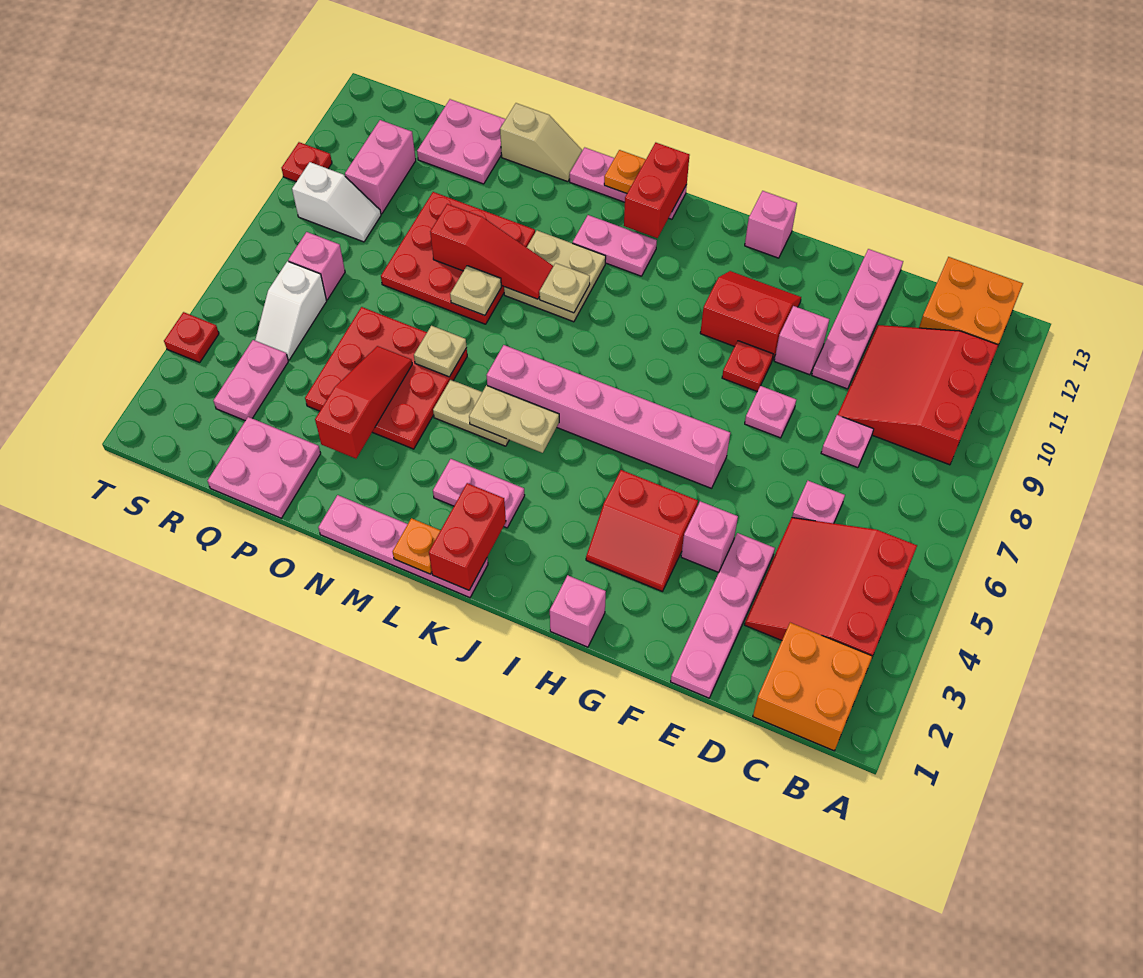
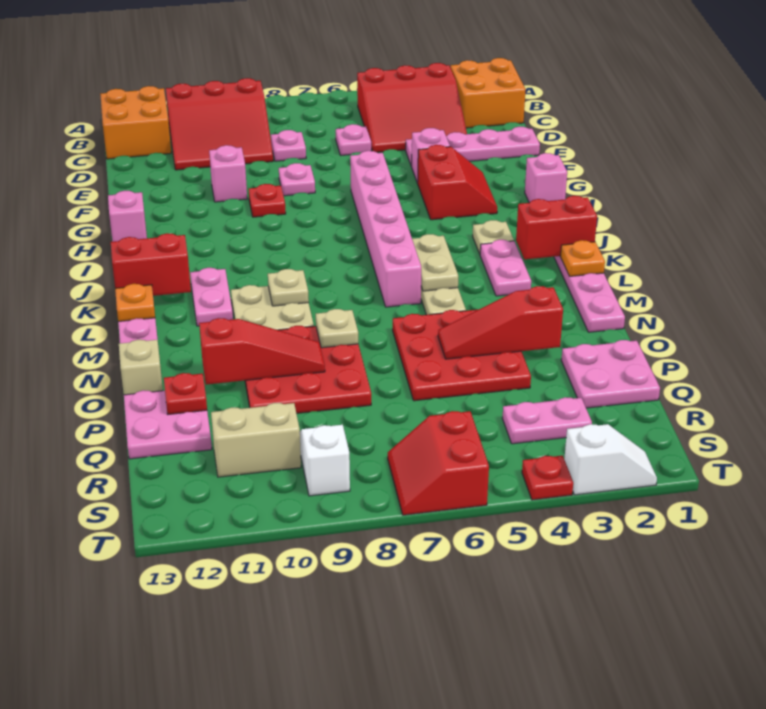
pink 1x4 plate [812,249,903,389] -> none
red 2x2 slope [700,271,801,360] -> red 2x2 slope moved to [388,411,489,515]
red 1x3 slope [430,204,553,299] -> red 1x3 slope turned to [199,318,325,385]
tan 1x1 plate [414,326,467,377] -> tan 1x1 plate moved to [473,220,514,254]
white 1x2 slope [255,261,327,360] -> white 1x2 slope moved to [564,424,657,495]
pink 1x1 brick [288,232,345,300] -> none
pink 1x2 brick [345,120,416,214] -> tan 1x2 brick [211,403,301,477]
red 1x1 plate [281,142,332,182] -> red 1x1 plate moved to [164,373,207,414]

